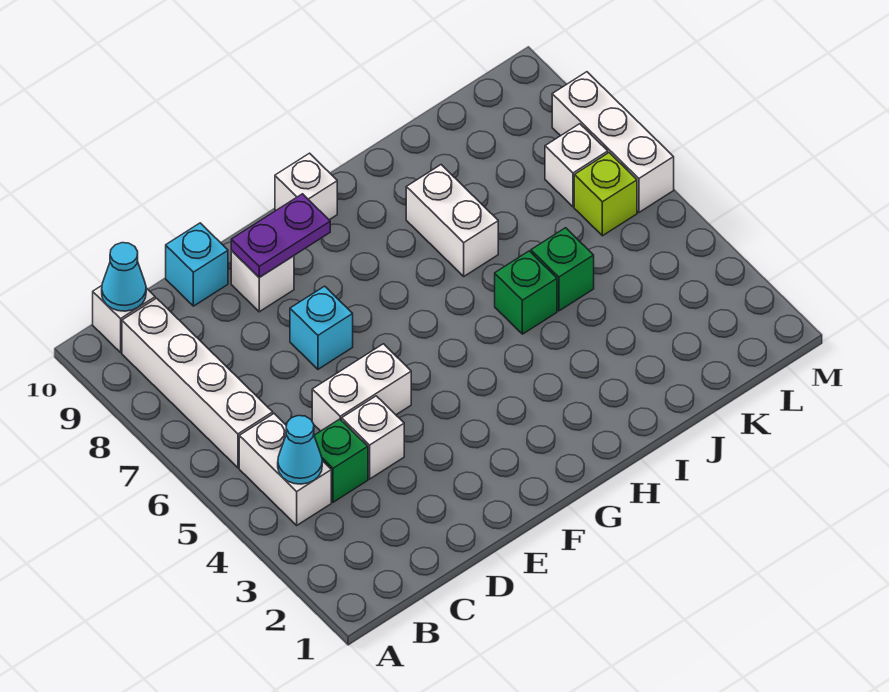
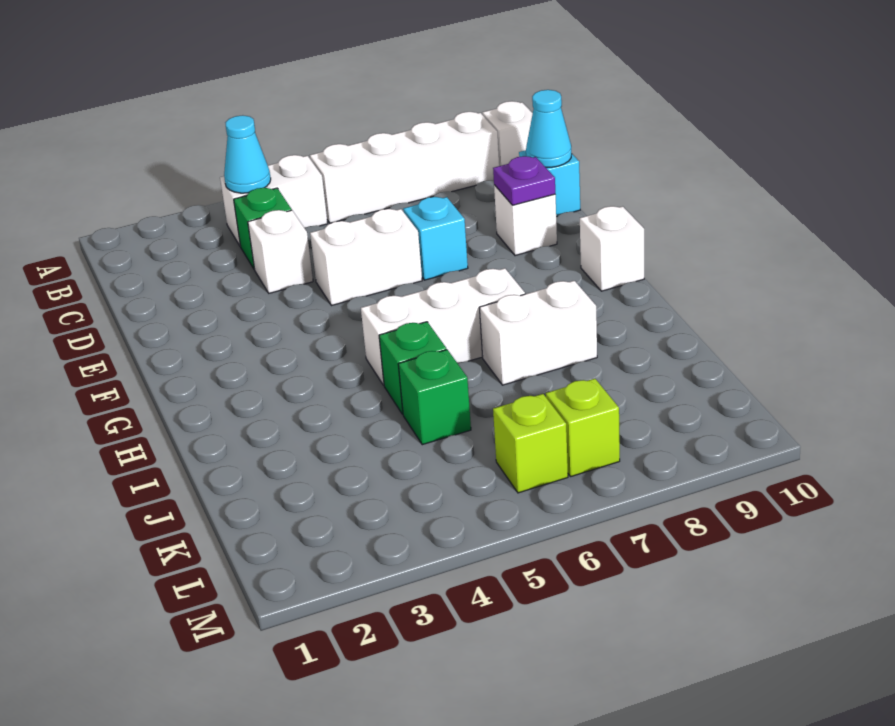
cyan 1x1 cone [102,243,146,311] -> cyan 1x1 cone moved to [526,90,571,167]
white 1x2 brick [312,344,411,431] -> white 1x2 brick turned to [310,209,422,306]
purple 1x2 plate [231,194,330,277] -> purple 1x1 plate [493,156,555,205]
white 1x1 brick [545,124,608,207] -> lime 1x1 brick [546,379,620,477]
white 1x3 brick [552,72,674,212] -> white 1x3 brick moved to [361,268,525,385]

